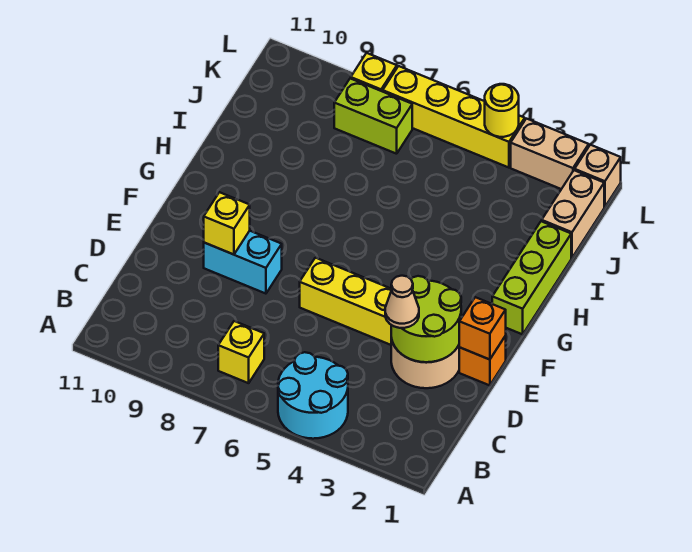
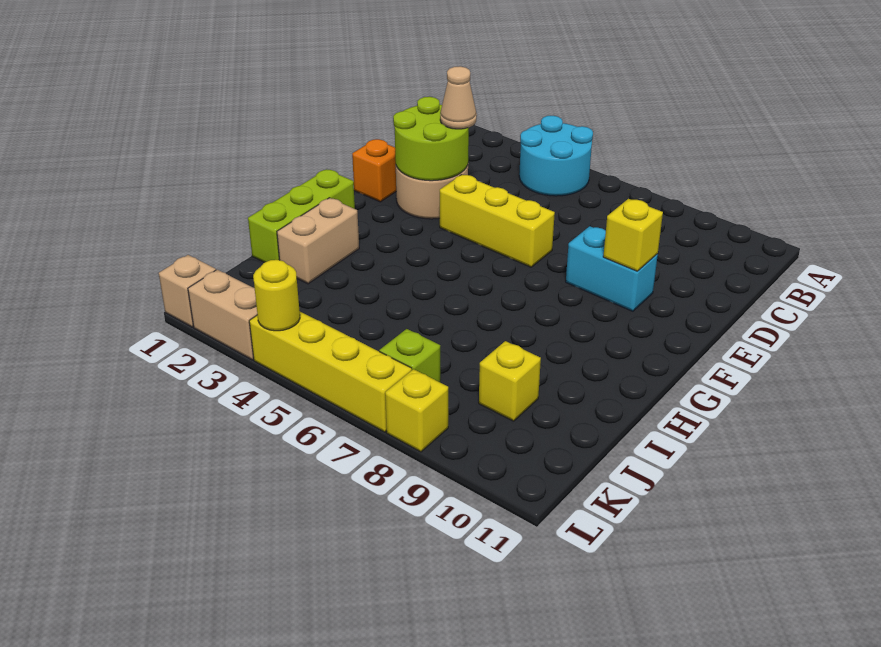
yellow 1x1 brick [218,321,264,383] -> yellow 1x1 brick moved to [479,341,541,421]
orange 1x1 brick [459,297,506,360] -> none
tan 1x2 brick [542,170,604,258] -> tan 1x2 brick moved to [277,198,359,284]
lime 1x2 brick [334,78,412,154] -> lime 1x1 brick [379,329,440,382]

